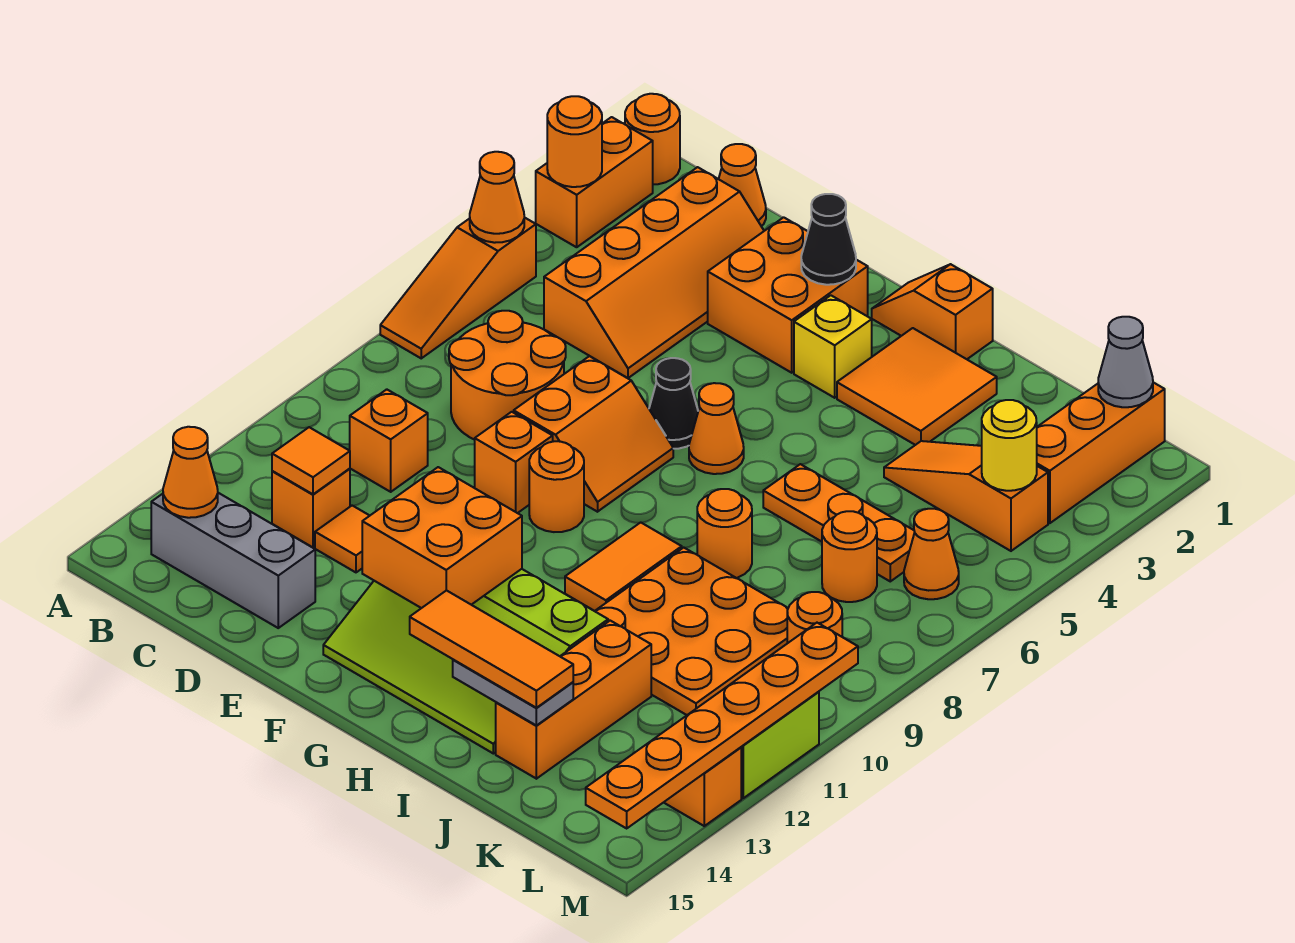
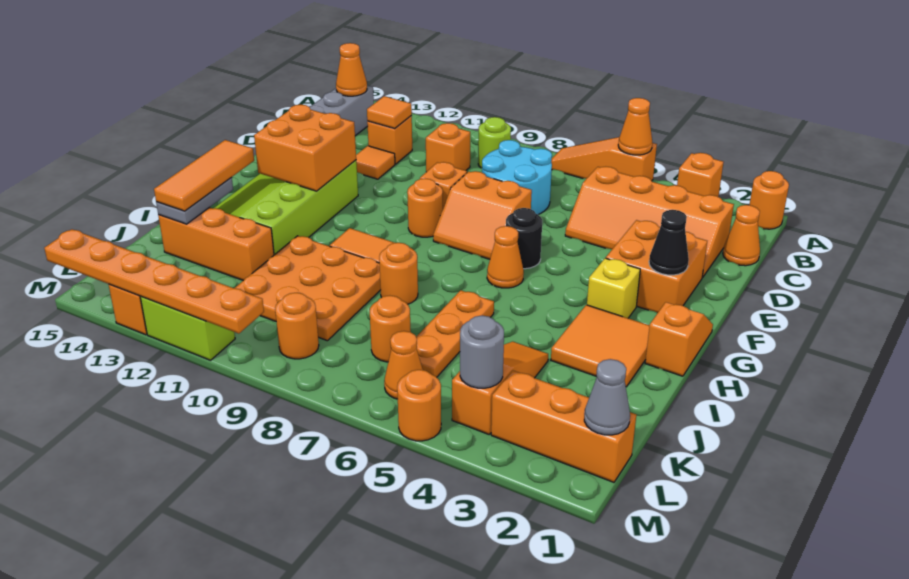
orange 1x2 brick [536,117,653,247] -> orange 1x1 brick [677,153,724,197]
orange 1x1 round brick [547,96,602,187] -> orange 1x1 round brick moved to [397,370,441,441]
none -> lime 1x1 round brick [478,117,511,168]
orange 2x2 round brick [449,311,566,440] -> cyan 2x2 round brick [482,140,552,215]
black 1x1 cone [649,358,698,449] -> black 1x1 round brick [506,208,542,269]
yellow 1x1 round brick [982,400,1037,491] -> grey 1x1 round brick [460,315,504,388]

